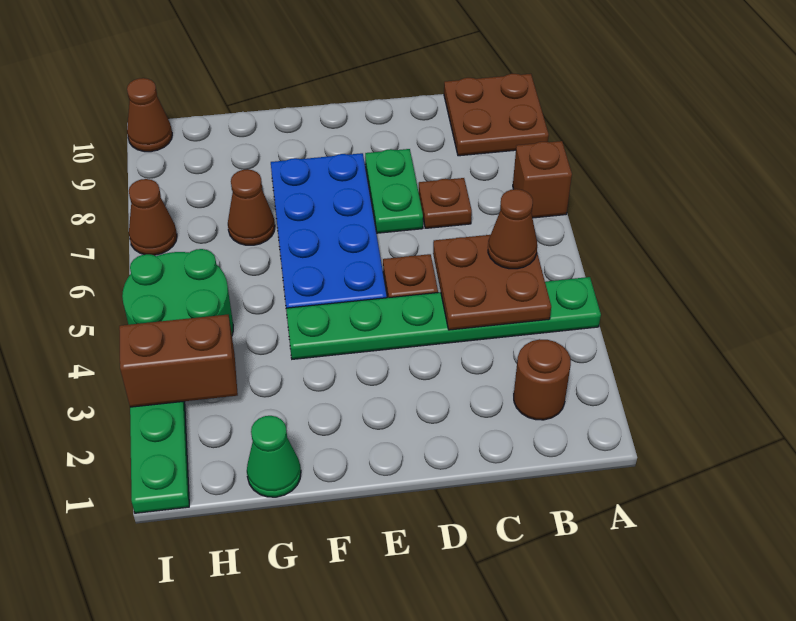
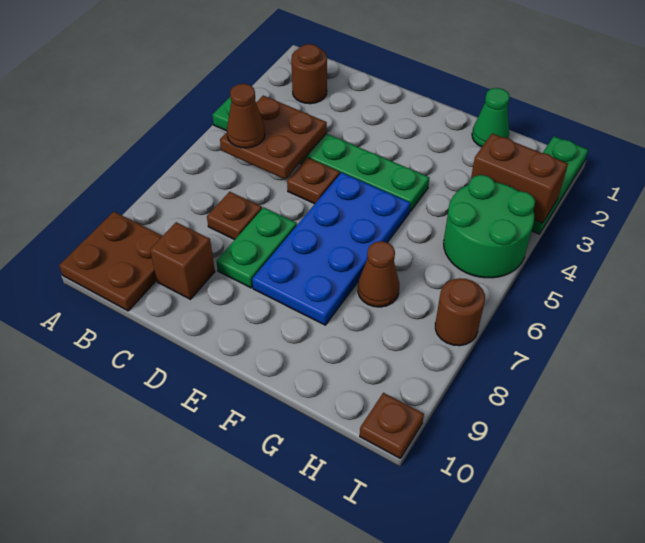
brown 1x1 brick [513,141,572,218] -> brown 1x1 brick moved to [150,222,215,299]
brown 1x1 cone [129,179,177,255] -> brown 1x1 round brick [435,278,485,346]
brown 1x1 cone [127,78,172,152] -> brown 1x1 plate [360,393,424,458]

